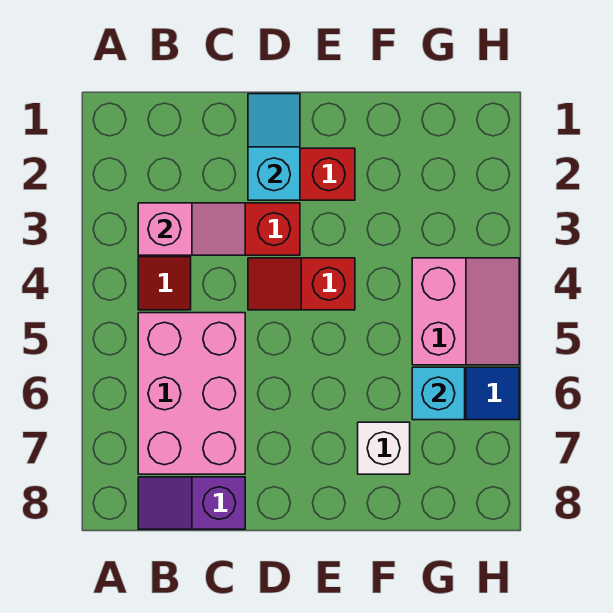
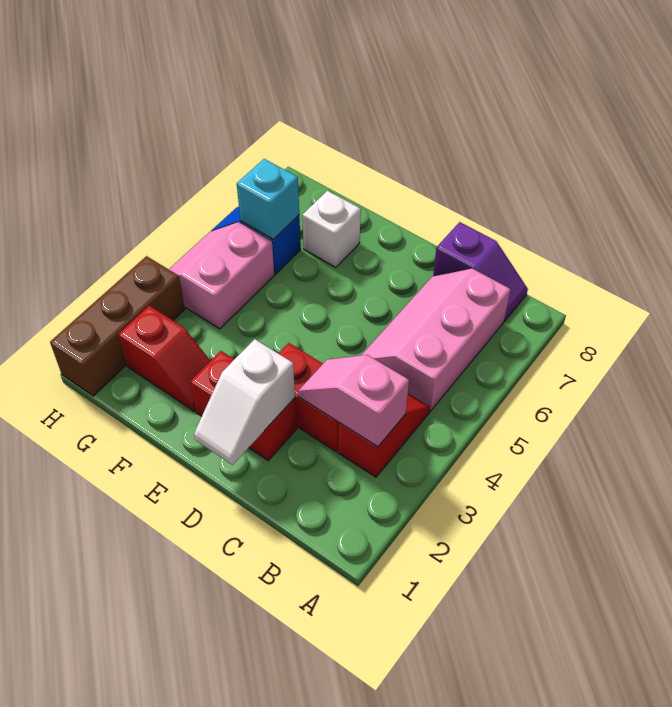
pink 2x3 brick [138,313,245,474] -> pink 2x3 slope [362,268,511,411]
cyan 1x2 slope [248,94,300,200] -> white 1x2 slope [194,339,295,465]
red 1x2 slope [248,258,355,310] -> red 1x2 slope moved to [118,306,210,411]
none -> brown 1x3 brick [50,256,185,396]

